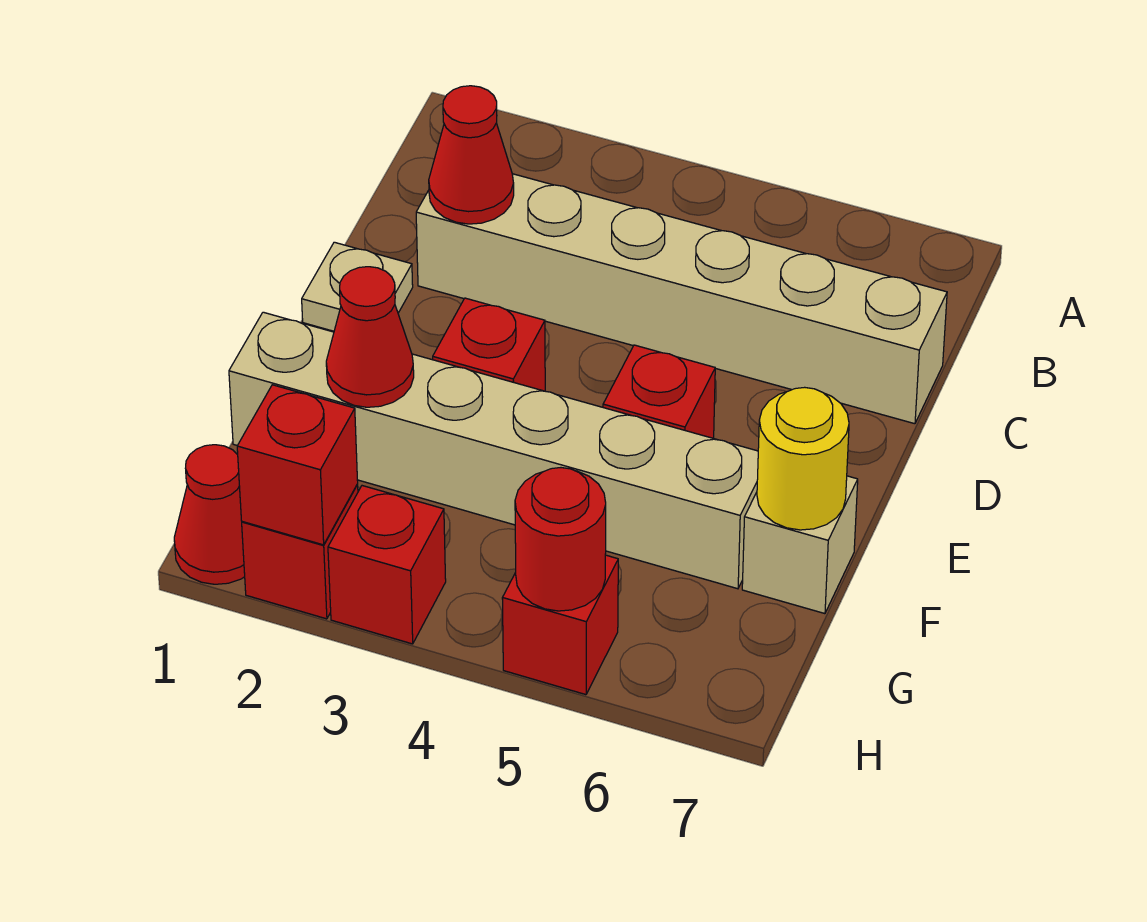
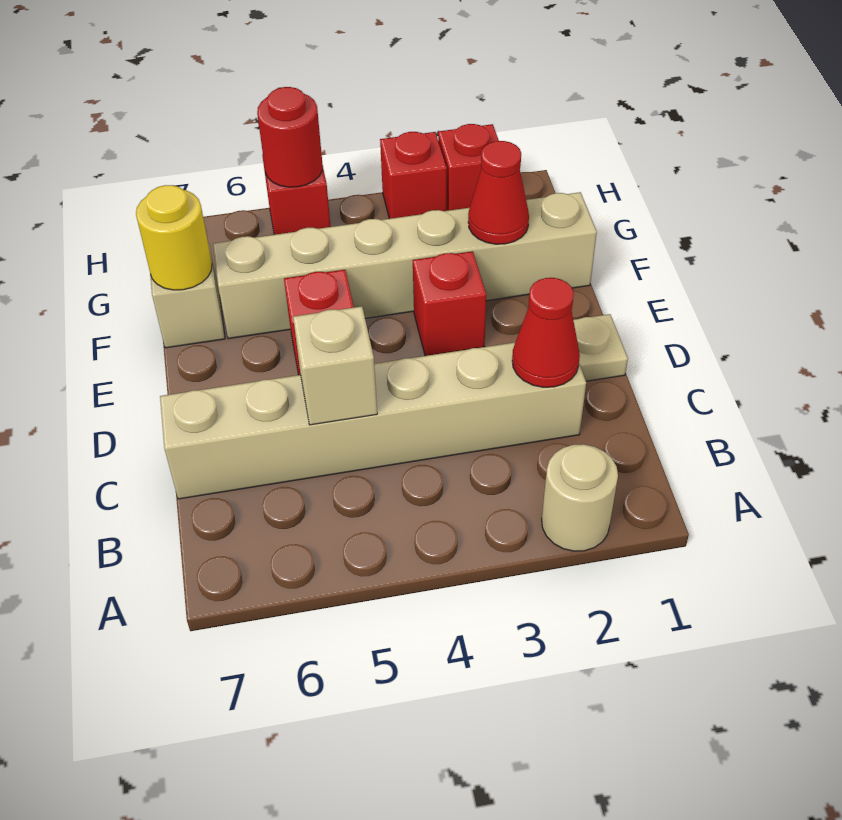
none -> tan 1x1 round brick [542,444,618,551]
none -> tan 1x1 brick [293,306,377,425]
red 1x1 cone [174,445,245,584] -> none
red 1x1 brick [237,385,358,545] -> none

